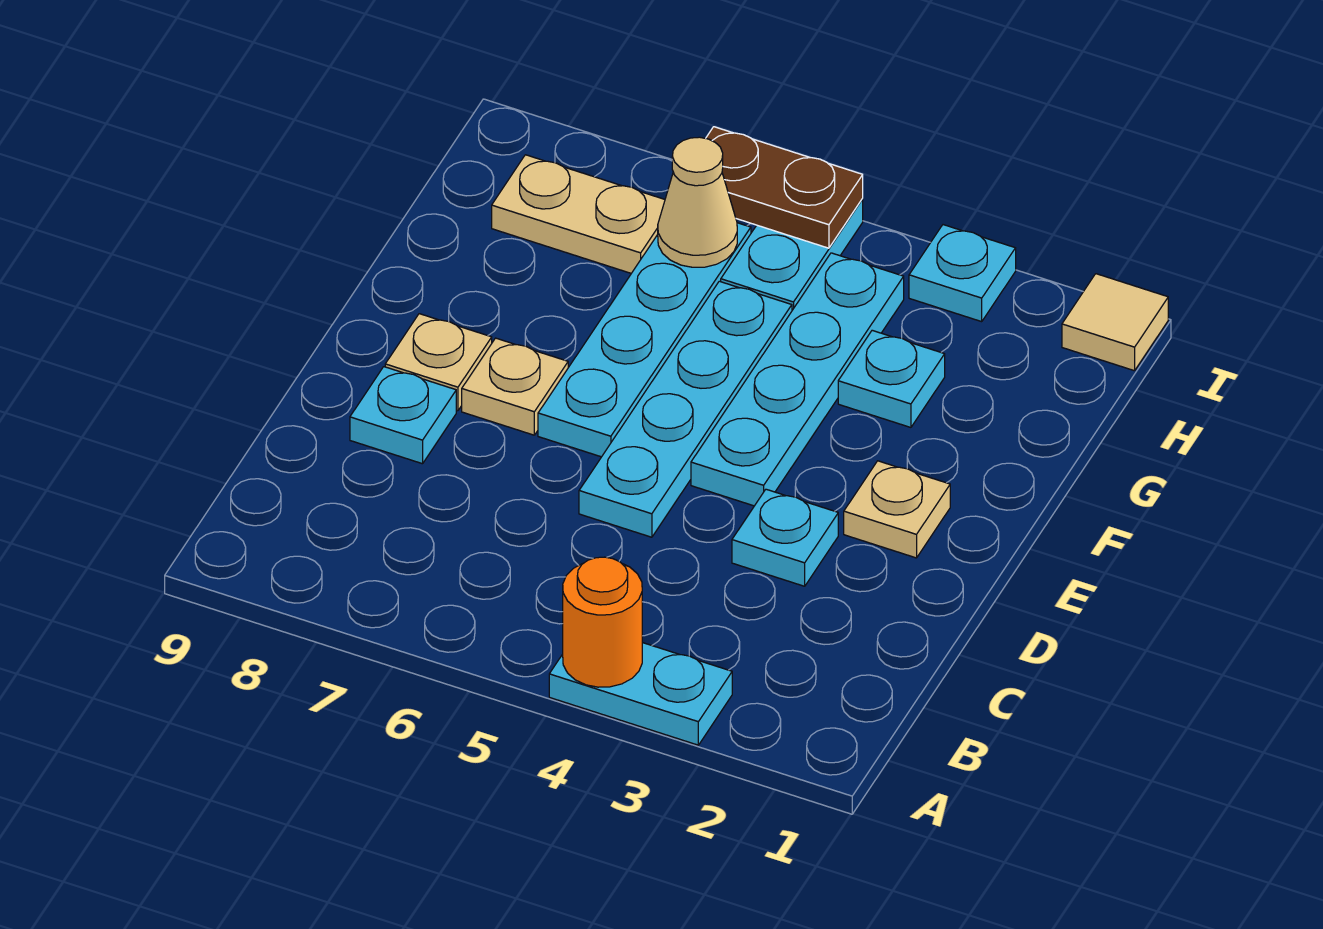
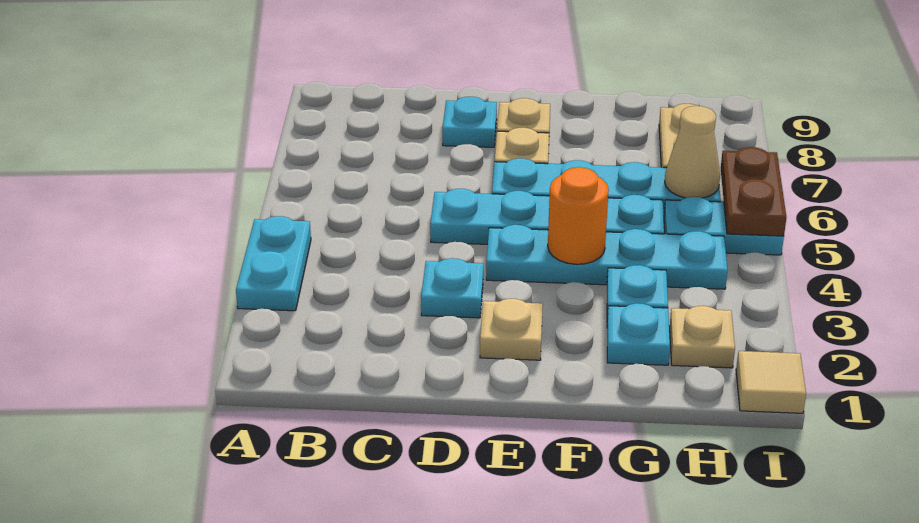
orange 1x1 round brick [563,557,642,687] -> orange 1x1 round brick moved to [548,167,609,264]
none -> tan 1x1 plate [670,306,735,368]
cyan 1x1 plate [909,225,1016,322] -> cyan 1x1 plate moved to [607,303,670,365]

